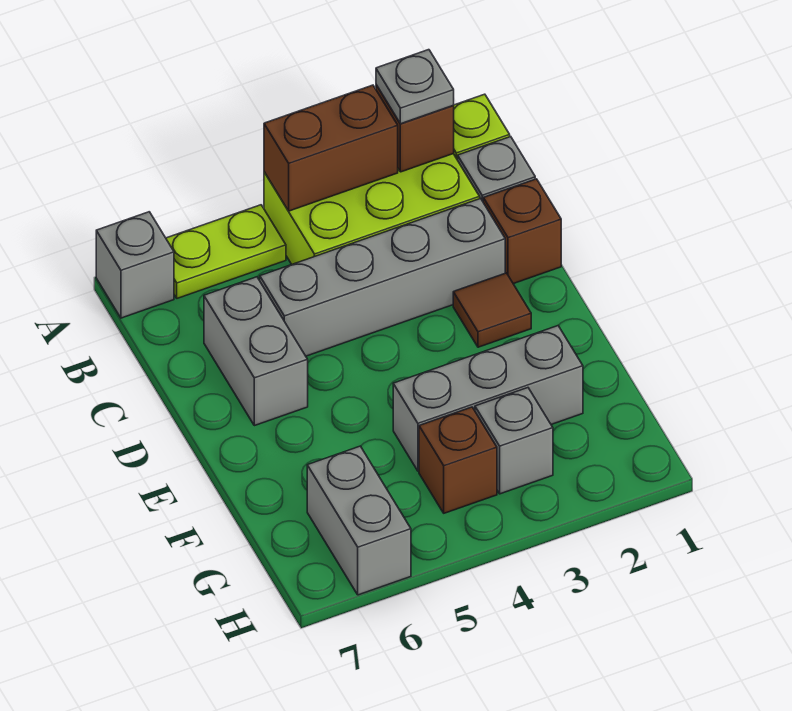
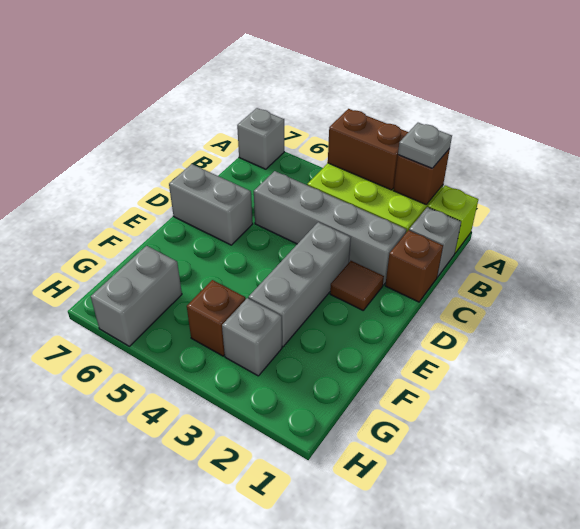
lime 1x2 plate [166,205,286,298] -> none
grey 1x2 brick [204,277,308,426] -> grey 1x2 brick turned to [169,164,253,245]
grey 1x3 brick [393,326,583,471] -> grey 1x3 brick turned to [248,222,351,347]

